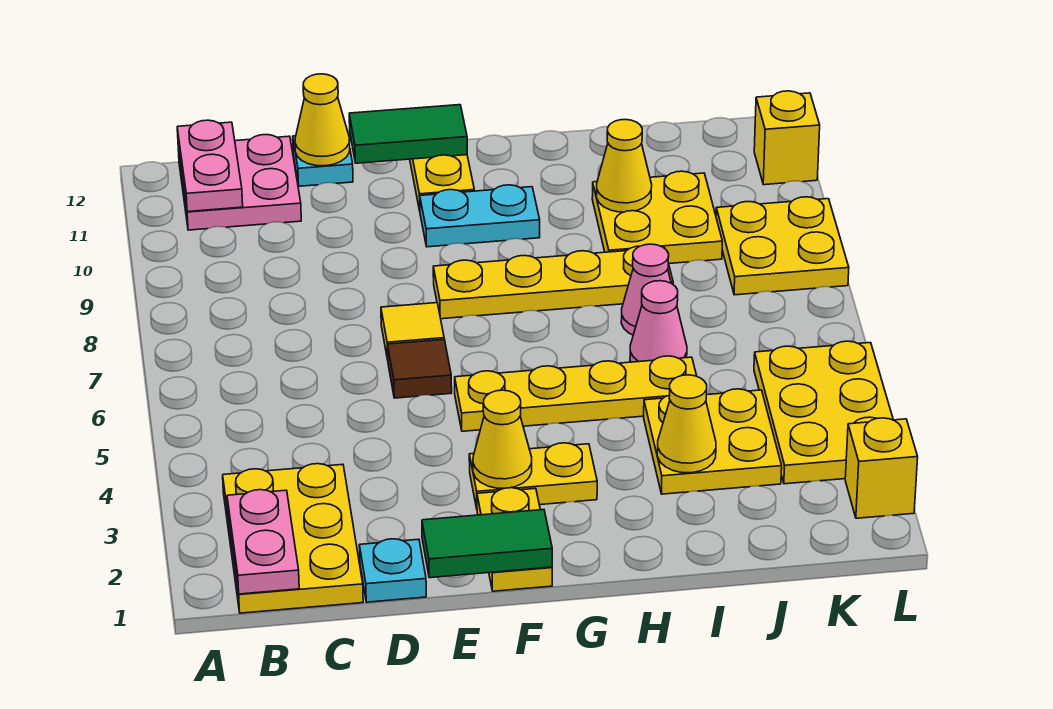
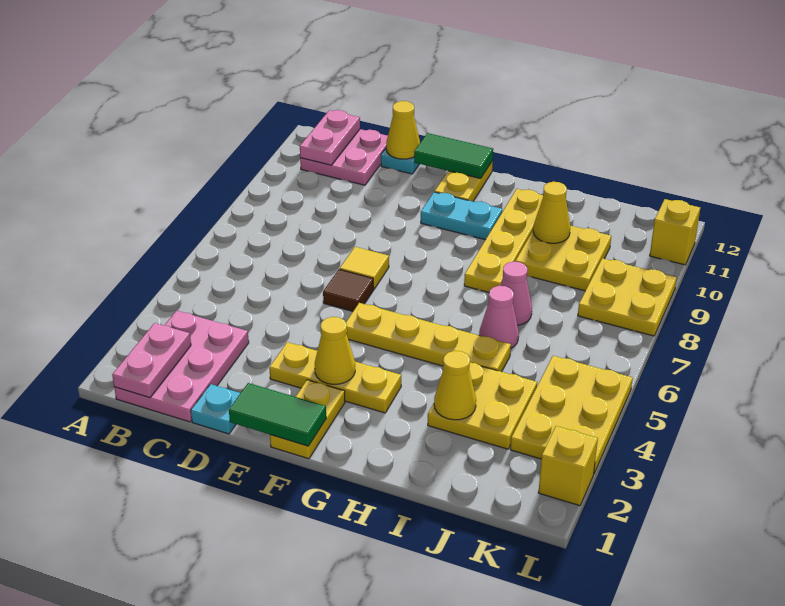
yellow 2x3 plate [223,464,363,613] -> pink 2x3 plate [114,311,249,422]
yellow 1x2 plate [469,443,597,508] -> yellow 1x3 plate [269,342,401,413]
yellow 1x4 plate [433,246,673,319] -> yellow 1x4 plate turned to [464,189,543,292]

